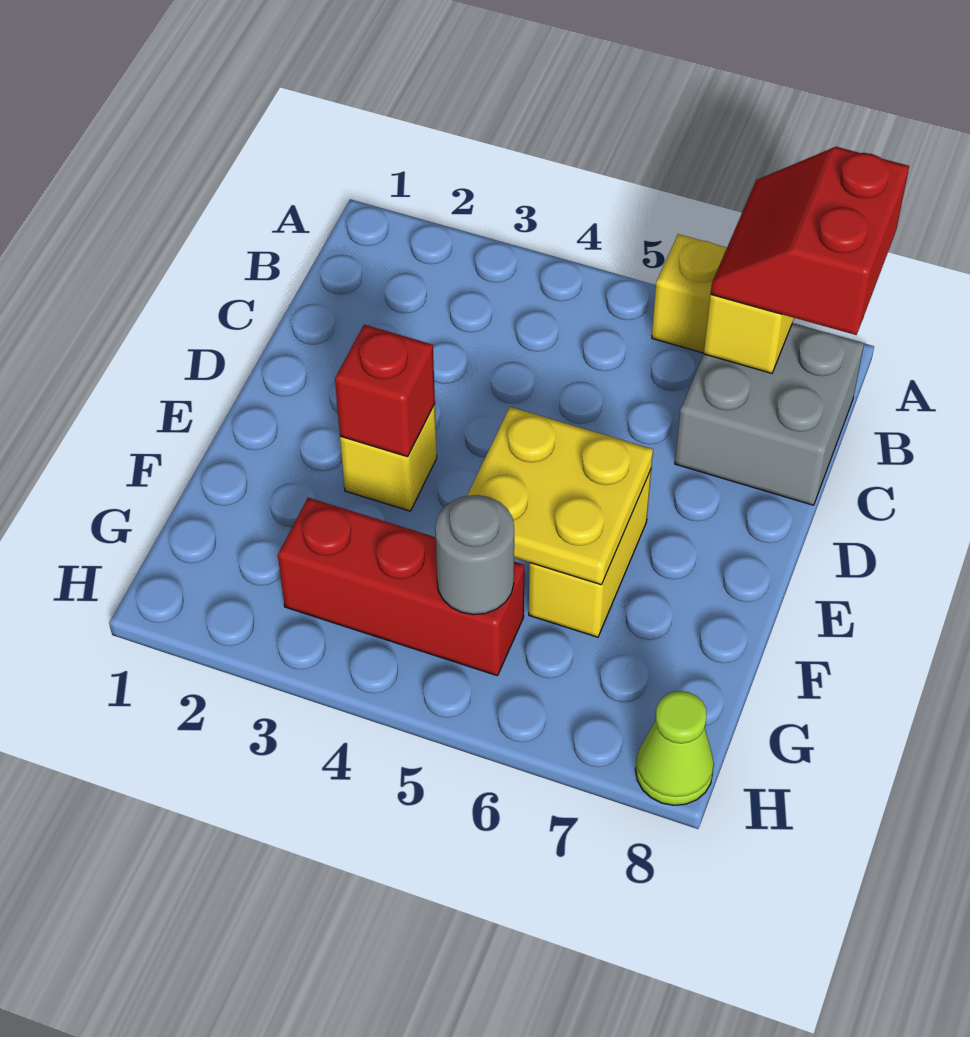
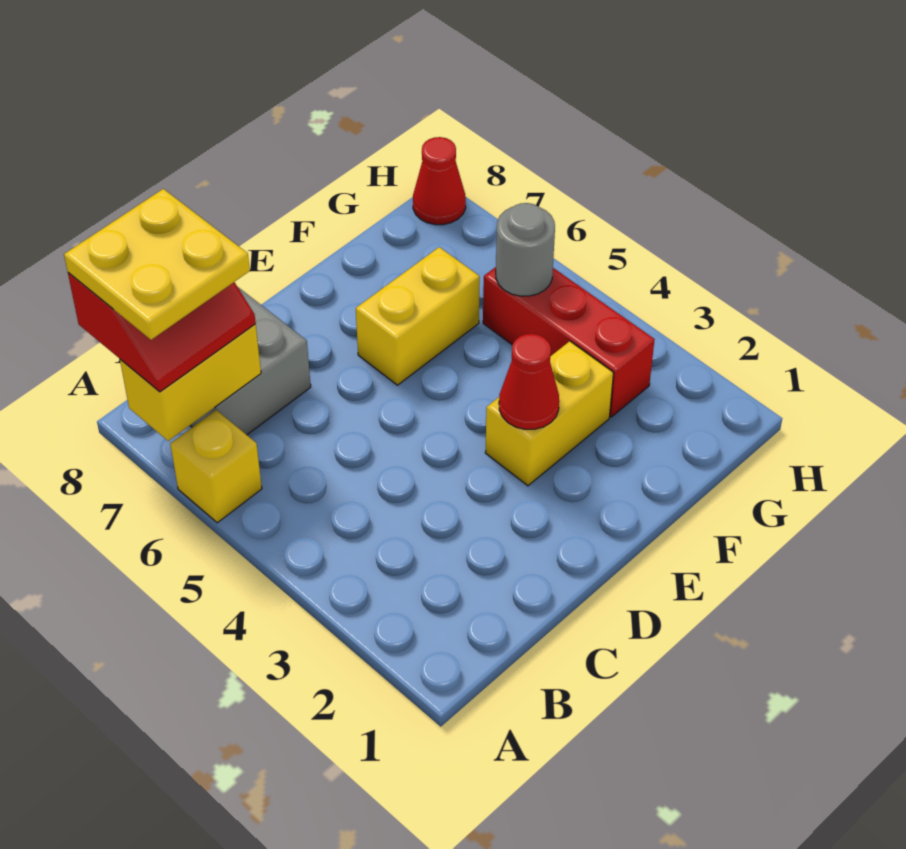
yellow 1x1 brick [340,404,437,511] -> yellow 1x2 brick [485,341,613,486]
red 1x1 brick [335,325,435,457] -> red 1x1 cone [499,334,559,429]
yellow 2x2 plate [467,407,653,585] -> yellow 2x2 plate moved to [64,189,250,340]
lime 1x1 cone [635,691,714,805] -> red 1x1 cone [413,137,466,225]

